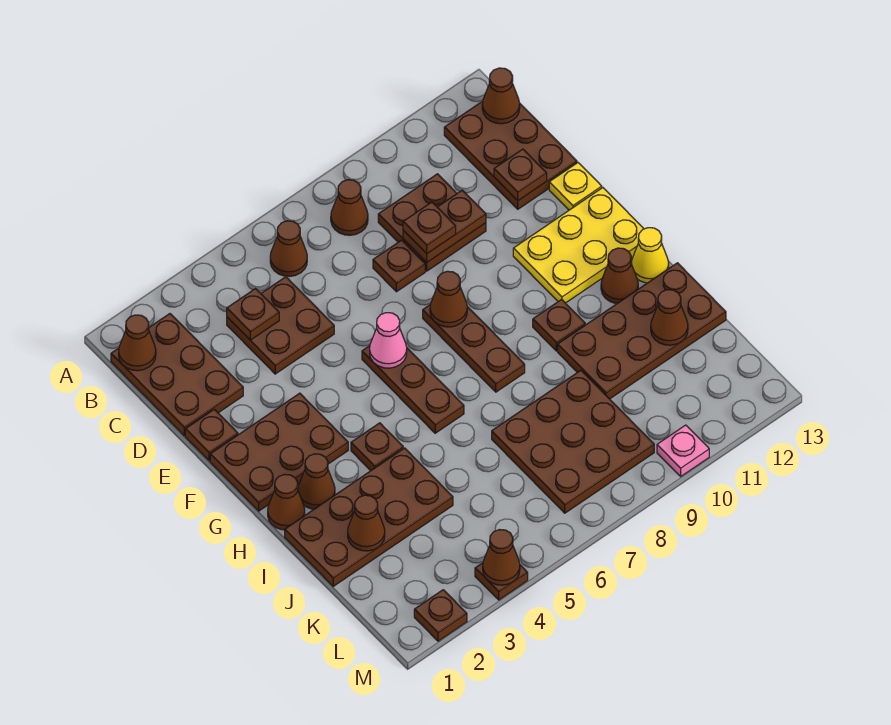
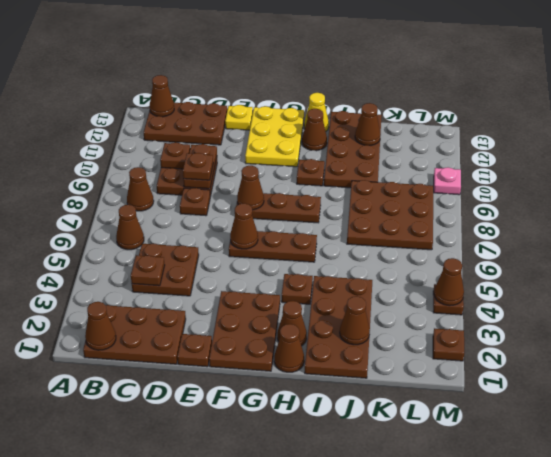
brown 1x1 plate [494,149,547,201] -> brown 1x1 plate moved to [160,142,190,169]
pink 1x1 cone [370,313,407,368] -> brown 1x1 cone [230,203,258,249]

